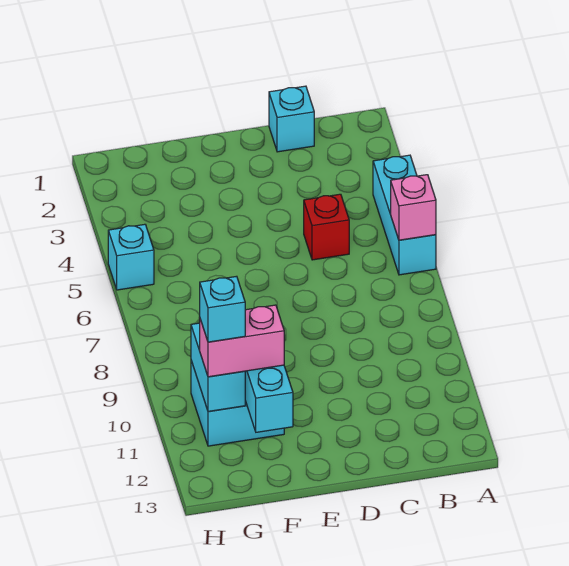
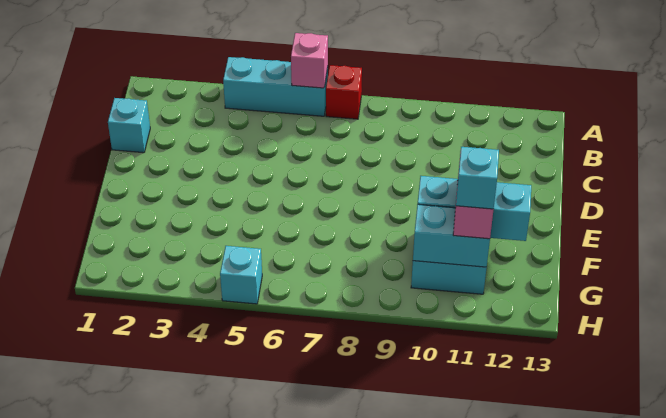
red 1x1 brick [304,194,349,260] -> red 1x1 brick moved to [326,65,362,119]

